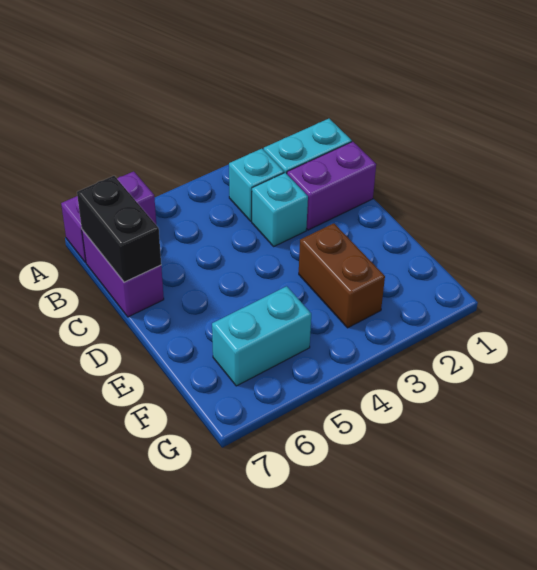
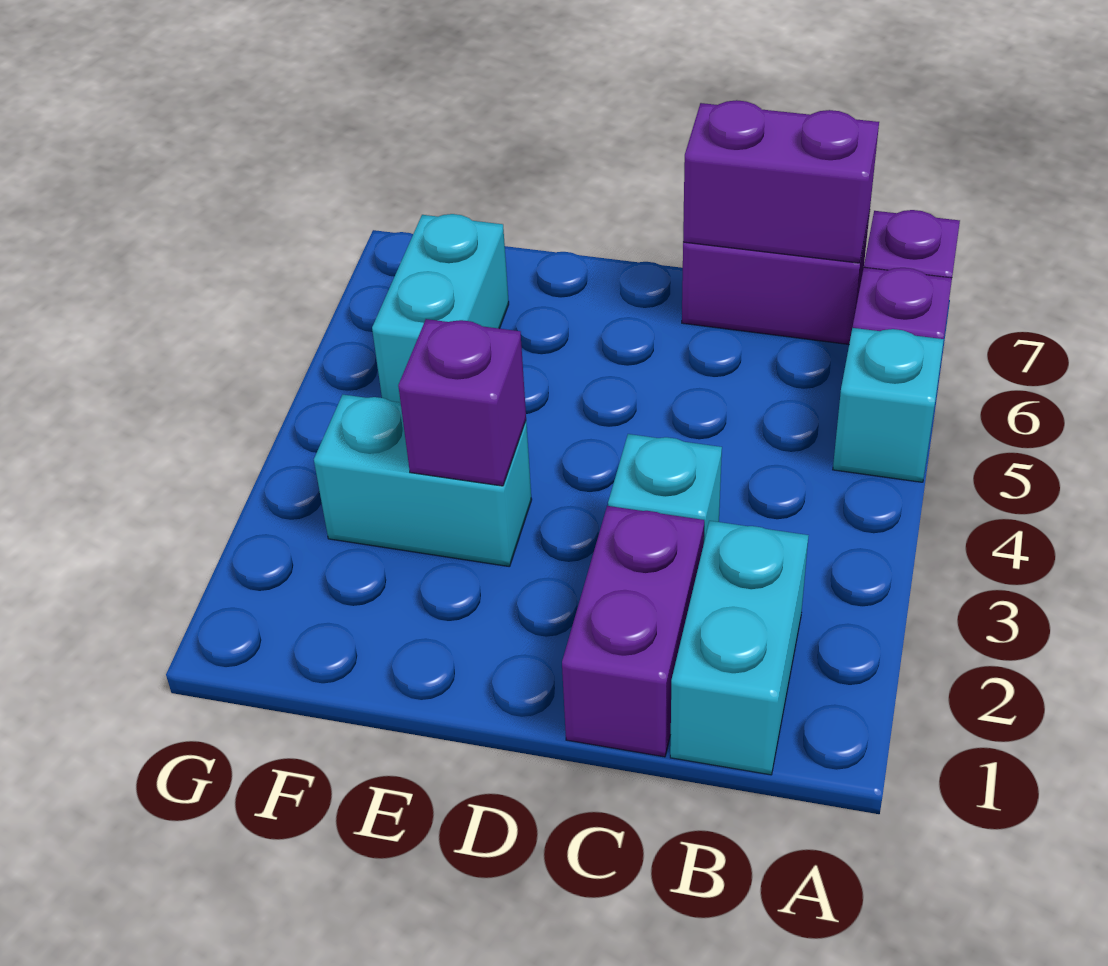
cyan 1x1 brick [229,149,284,221] -> cyan 1x1 brick moved to [833,328,944,482]
black 1x2 brick [77,176,161,282] -> purple 1x2 brick [683,100,879,263]
brown 1x2 brick [299,223,385,328] -> cyan 1x2 brick [314,395,532,567]
none -> purple 1x1 brick [398,319,526,486]

